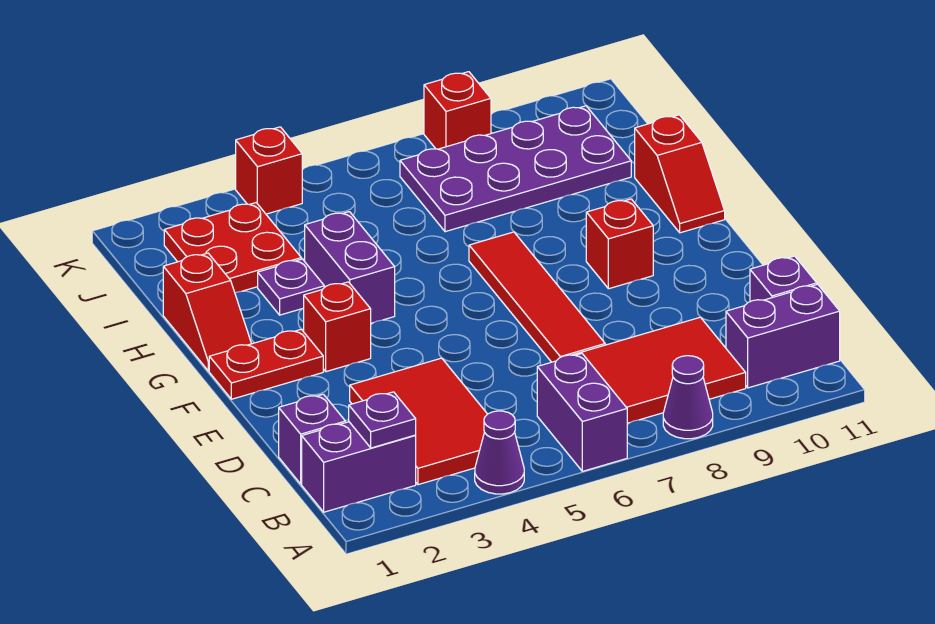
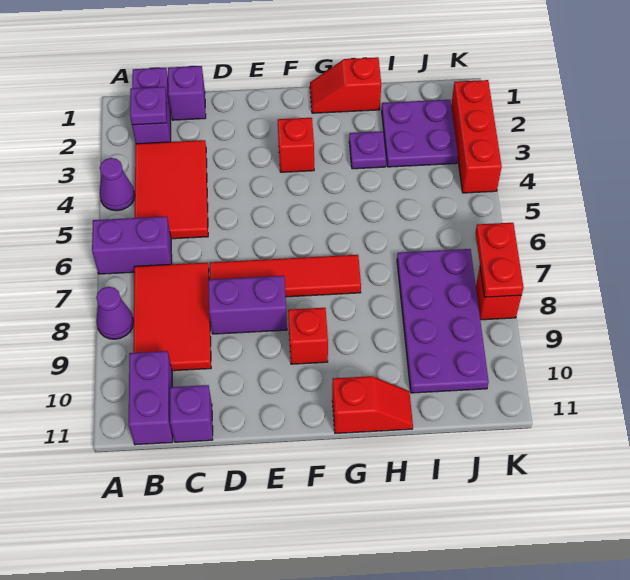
red 2x3 tile [350,358,487,485] -> red 2x3 tile turned to [135,140,208,239]
red 1x2 plate [209,329,323,399] -> red 1x2 plate moved to [475,223,524,297]
purple 1x2 brick [305,212,395,323] -> purple 1x2 brick moved to [208,276,287,334]
red 1x2 slope [635,115,725,233] -> red 1x2 slope turned to [332,376,413,433]
red 2x2 plate [164,203,301,293] -> purple 2x2 plate [382,100,458,167]
red 1x1 brick [236,127,302,214] -> red 1x3 brick [451,80,502,193]

